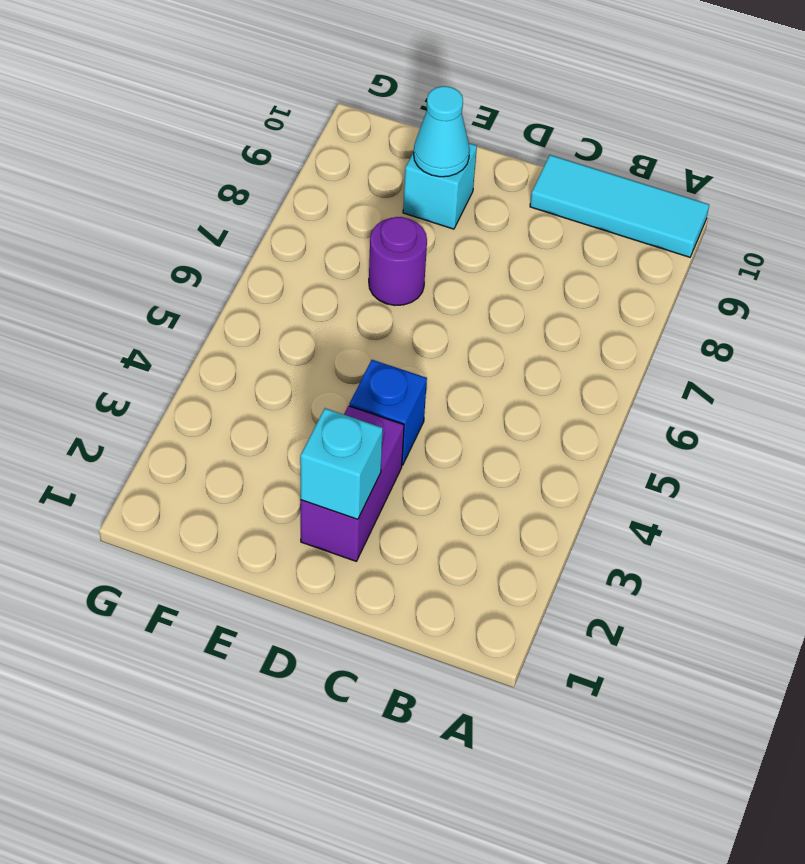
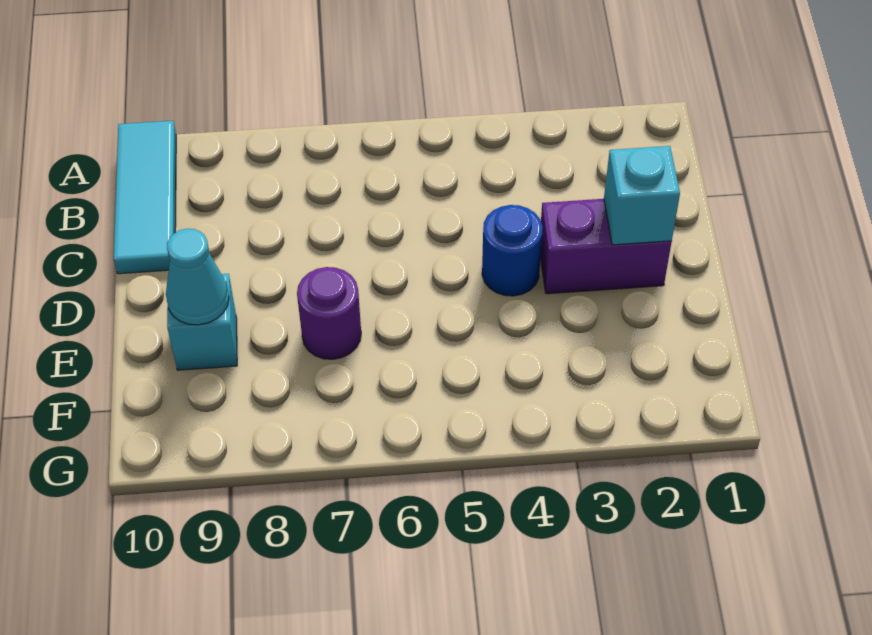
blue 1x1 brick [349,360,427,465] -> blue 1x1 round brick [482,205,543,296]

